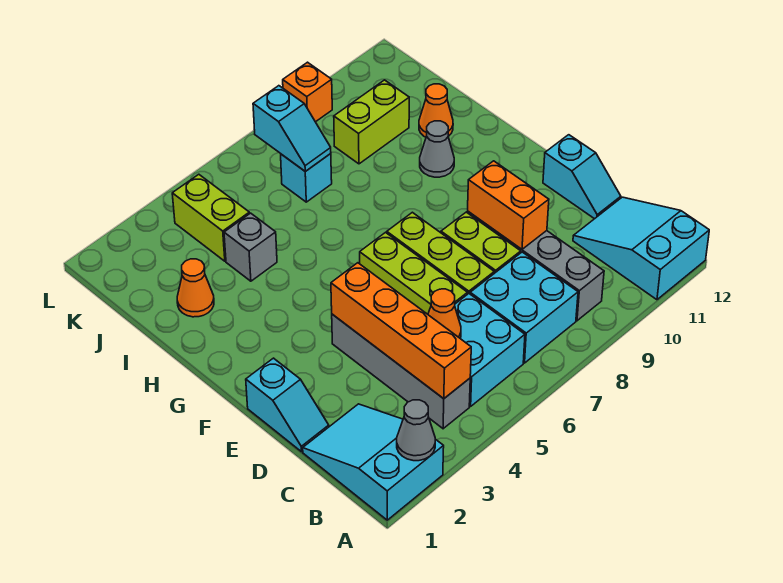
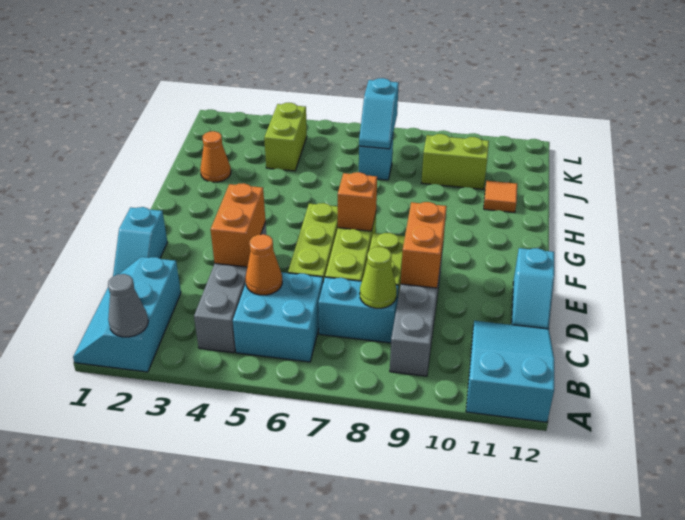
cyan 2x3 slope [303,404,444,520] -> cyan 2x3 slope turned to [73,257,181,372]
orange 1x4 brick [331,263,471,399] -> orange 1x2 brick [211,183,265,267]
cyan 2x2 brick [470,252,578,363] -> cyan 1x2 brick [318,277,399,343]
none -> lime 1x1 cone [360,247,397,308]
grey 1x1 cone [420,121,454,177] -> none
grey 1x1 brick [224,213,277,281] -> none
orange 1x1 cone [419,84,453,137] -> orange 1x1 tile [484,181,517,212]
orange 1x1 brick [283,62,332,122] -> orange 1x1 brick moved to [338,172,377,231]

